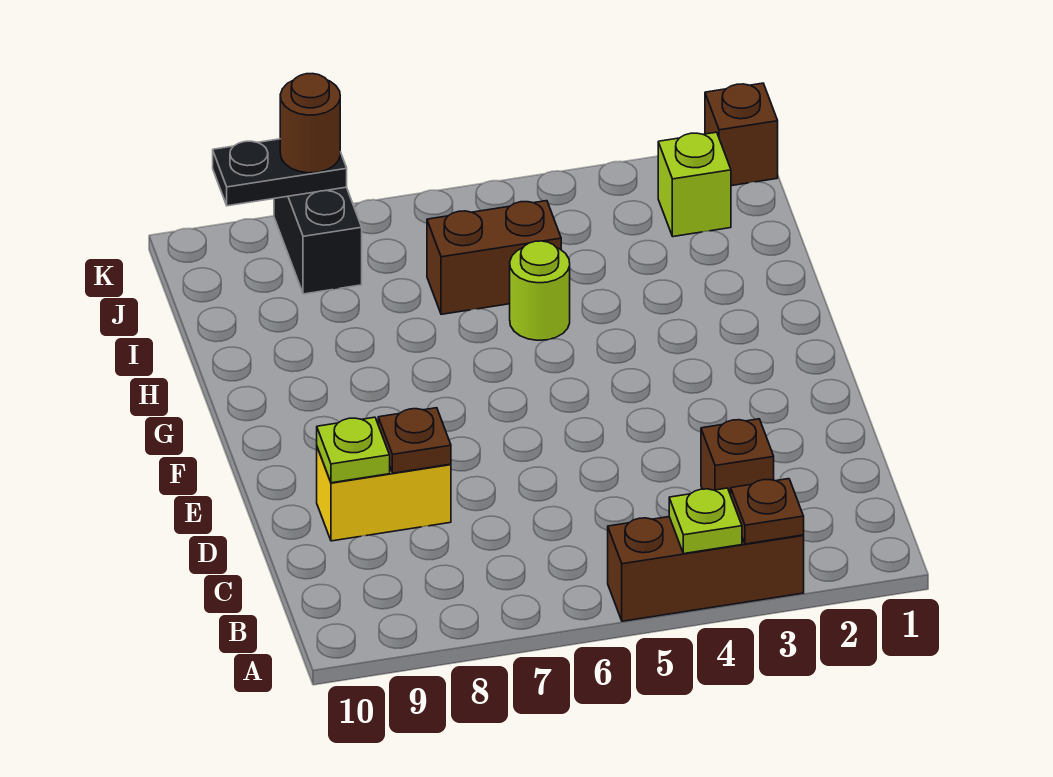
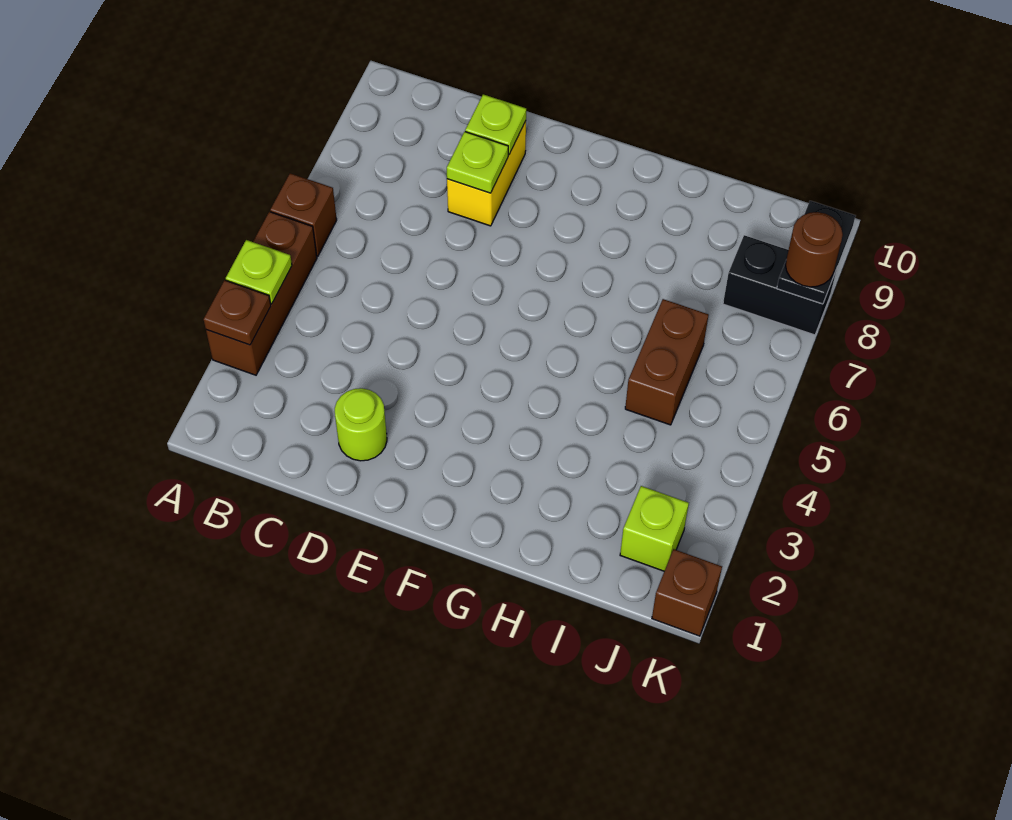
brown 1x1 brick [701,419,774,495] -> brown 1x1 brick moved to [270,173,337,256]
brown 1x1 plate [378,408,451,473] -> lime 1x1 plate [447,132,508,193]
lime 1x1 round brick [510,241,570,340] -> lime 1x1 round brick moved to [335,388,387,461]

